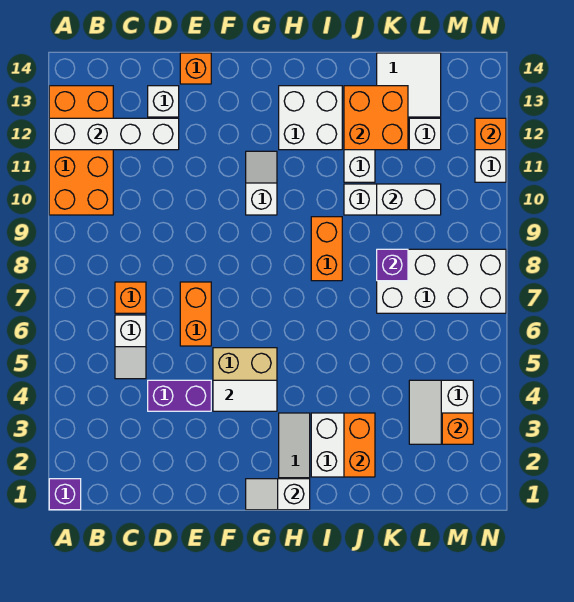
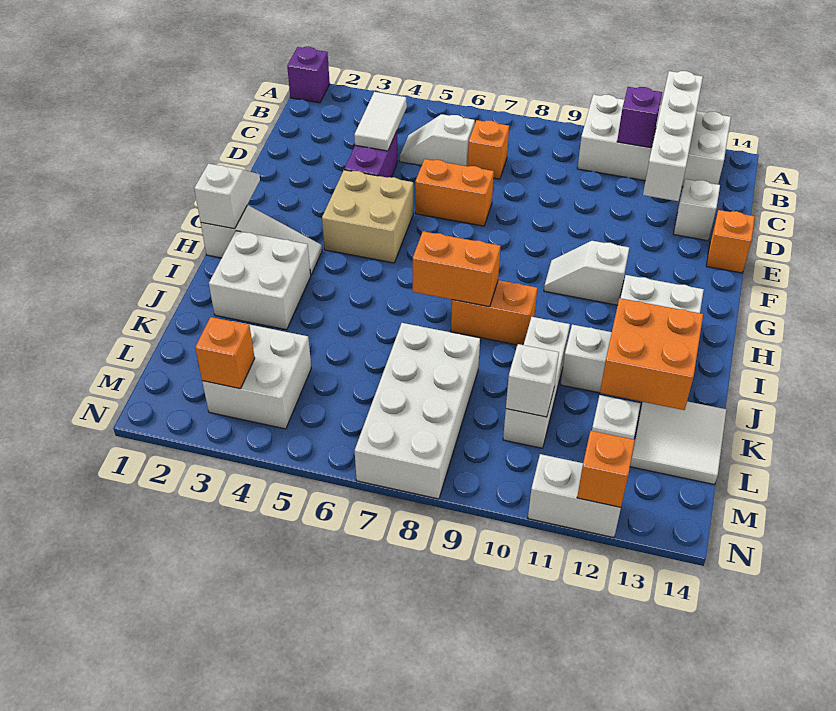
orange 2x4 brick [49,86,113,215] -> white 2x4 brick [577,95,731,187]
white 1x2 tile [213,380,277,411] -> white 1x2 tile moved to [354,92,407,151]
white 1x2 slope [246,151,277,215] -> white 1x2 slope turned to [544,241,629,305]
orange 1x2 brick [344,413,375,477] -> orange 1x2 brick moved to [413,231,500,307]
purple 1x1 brick [377,249,408,281] -> purple 1x1 brick moved to [617,87,662,148]
white 1x2 brick [377,184,441,215] -> white 1x1 brick [506,344,559,417]
white 2x2 slope [409,380,473,444] -> white 2x2 brick [202,323,311,429]

